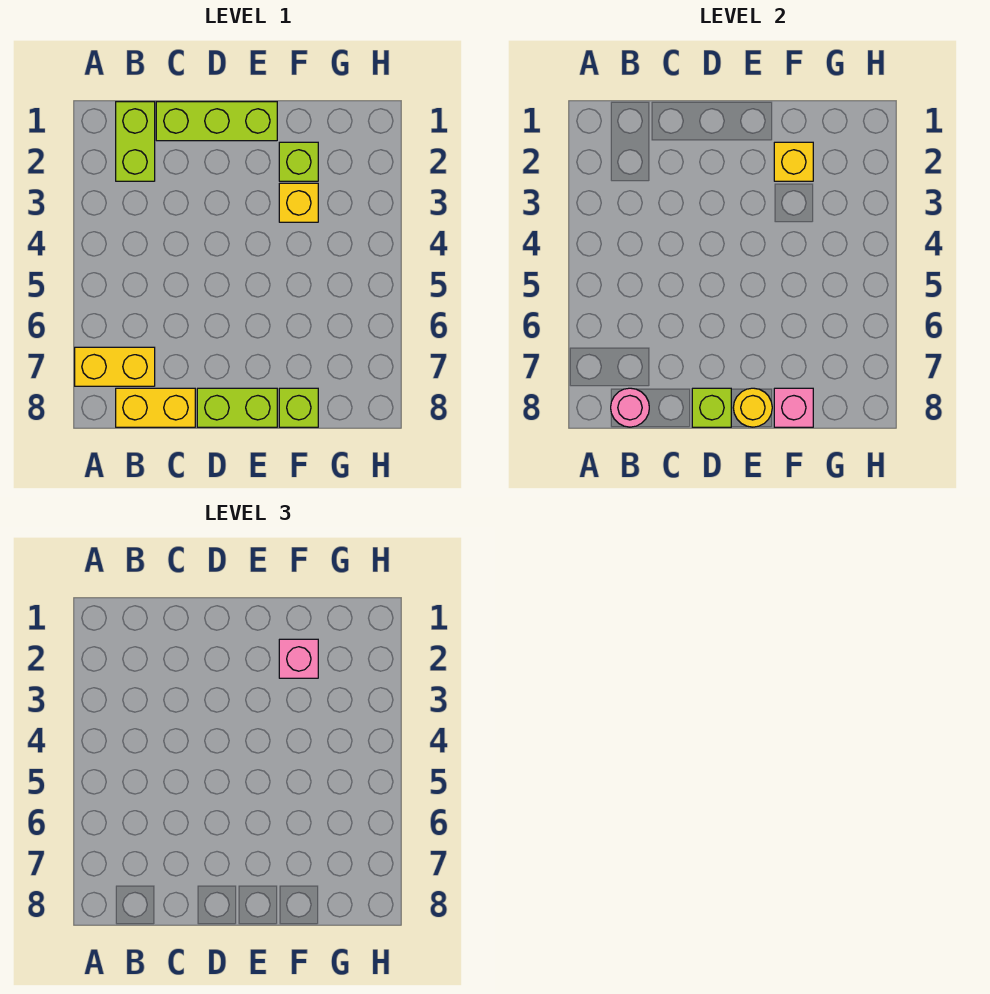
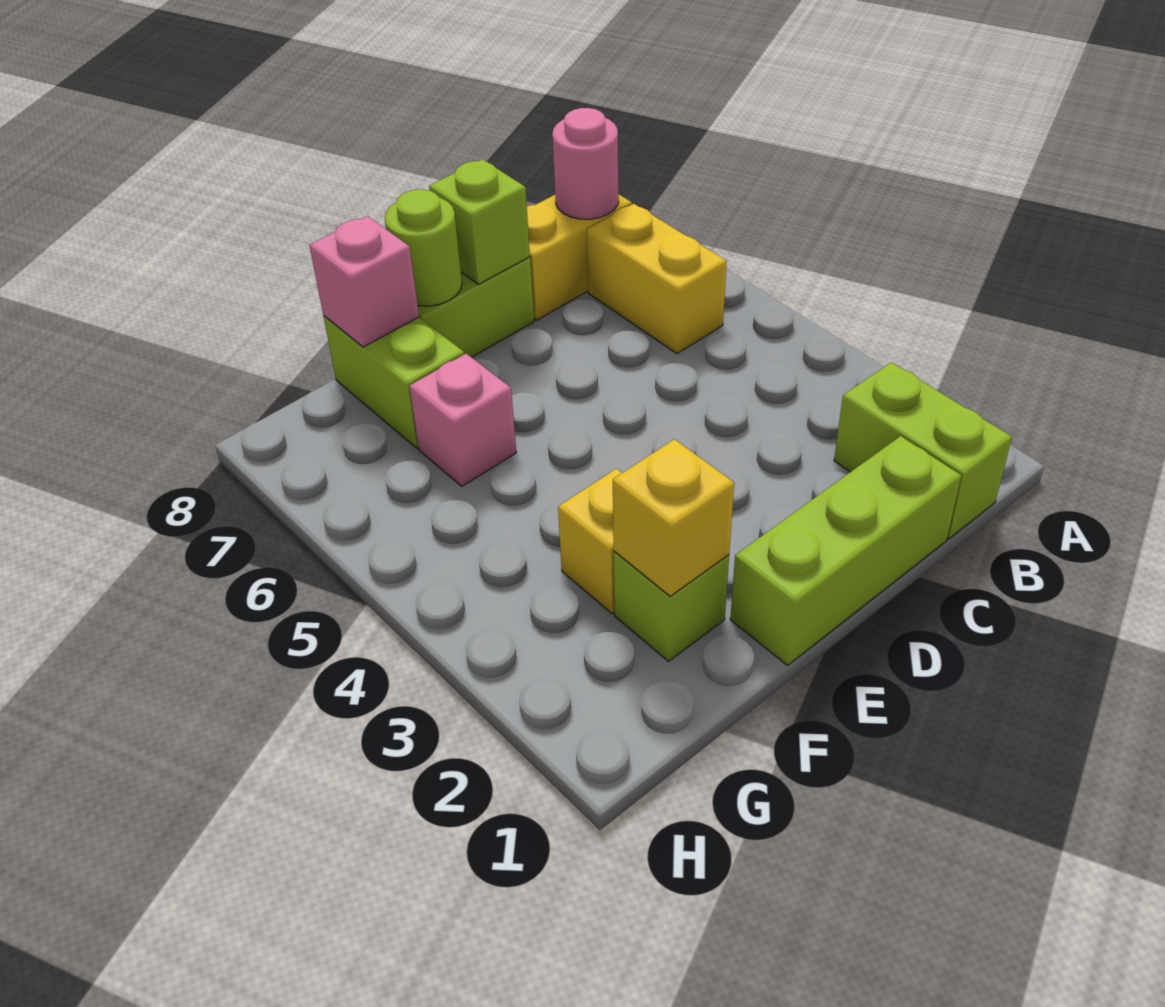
yellow 1x2 brick [75,347,155,386] -> yellow 1x2 brick turned to [587,204,727,354]
yellow 1x1 round brick [733,388,772,427] -> lime 1x1 round brick [385,189,462,306]
pink 1x1 brick [279,639,318,678] -> pink 1x1 brick moved to [410,354,516,486]
lime 1x1 brick [279,388,318,427] -> lime 1x2 brick [323,316,464,448]

